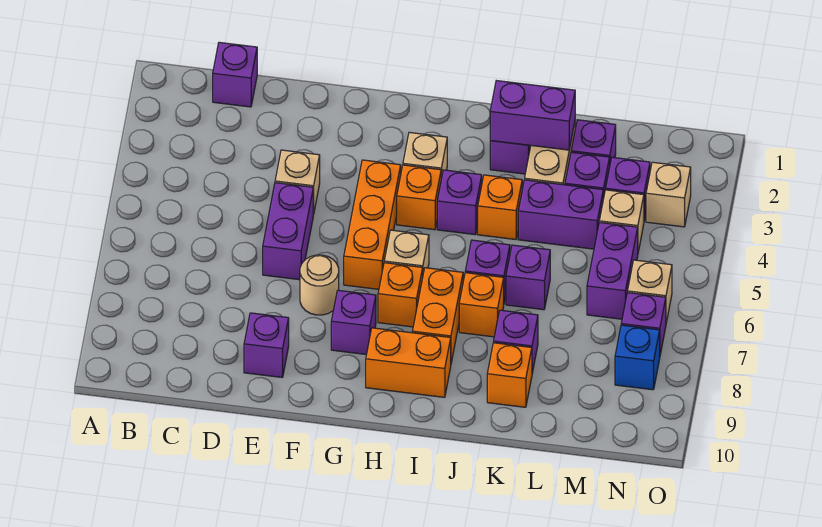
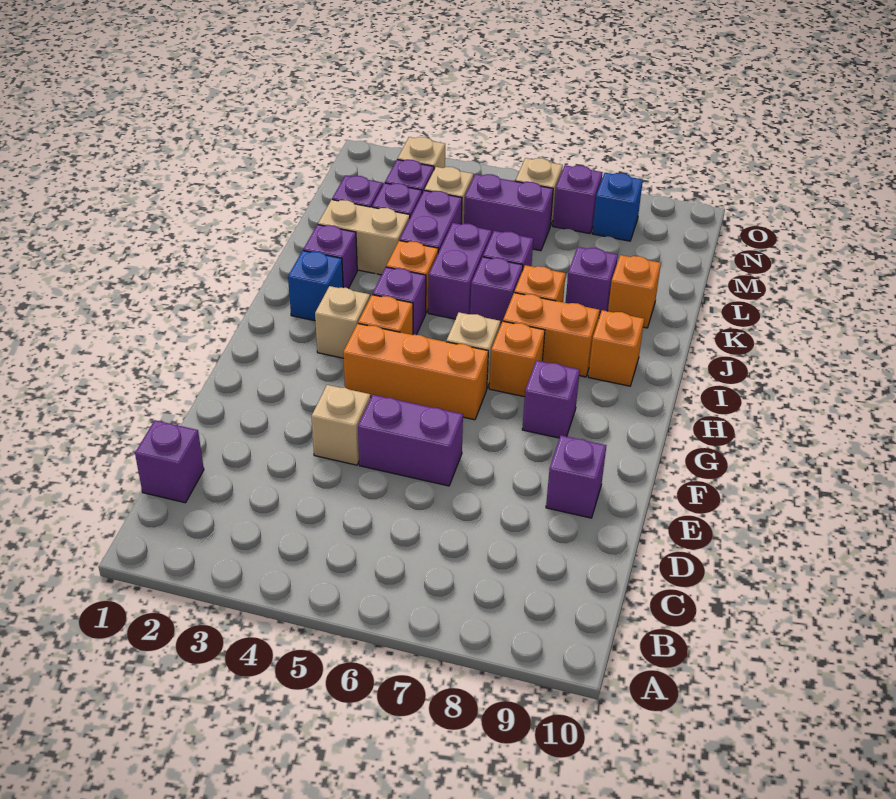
tan 1x1 round brick [300,255,339,315] -> none
orange 1x2 brick [366,328,451,397] -> orange 1x1 brick [588,310,644,386]
none -> blue 1x1 brick [288,251,343,321]
purple 1x2 brick [490,81,575,150] -> purple 1x2 brick moved to [428,223,492,319]

